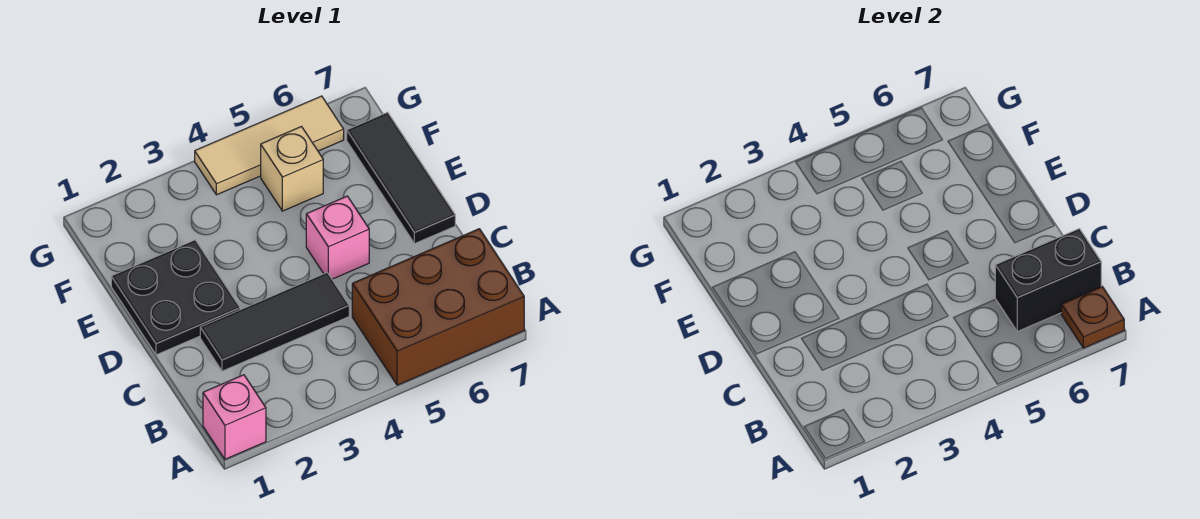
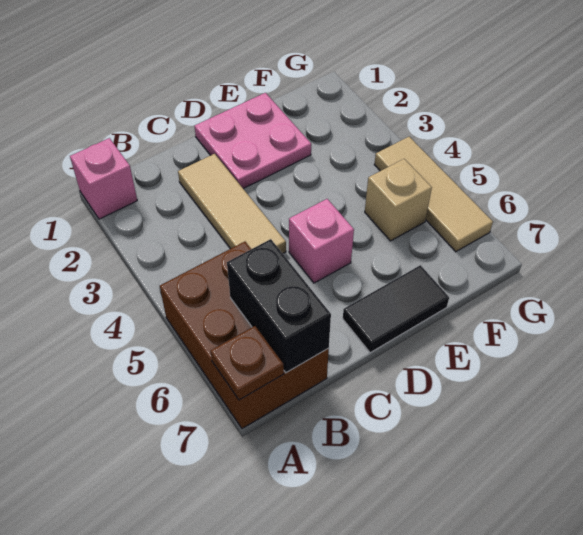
black 1x3 tile [200,273,349,371] -> tan 1x3 tile [178,154,286,253]
black 2x2 plate [111,240,240,355] -> pink 2x2 plate [194,93,311,189]
black 1x3 tile [347,112,455,244] -> black 1x2 tile [343,265,449,353]

